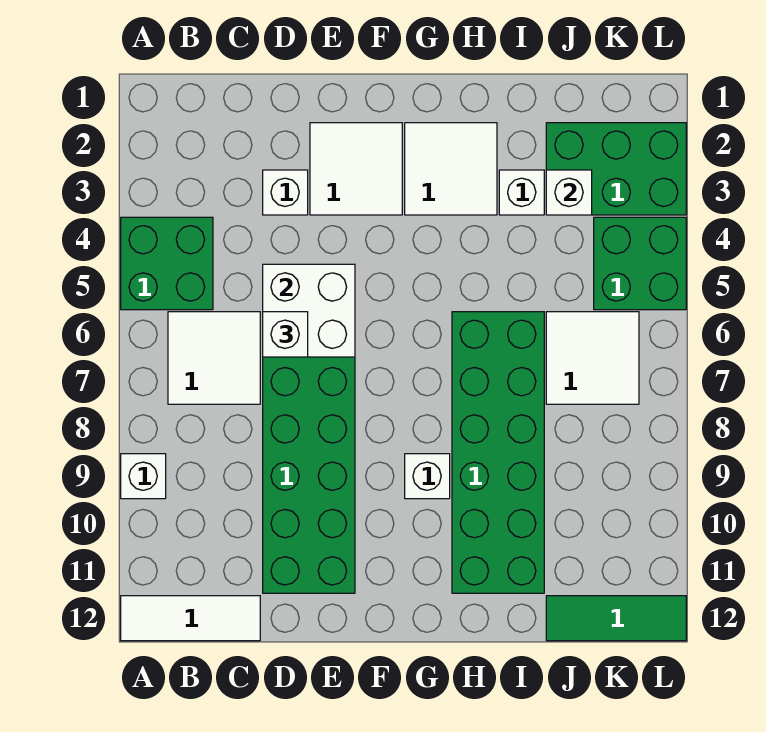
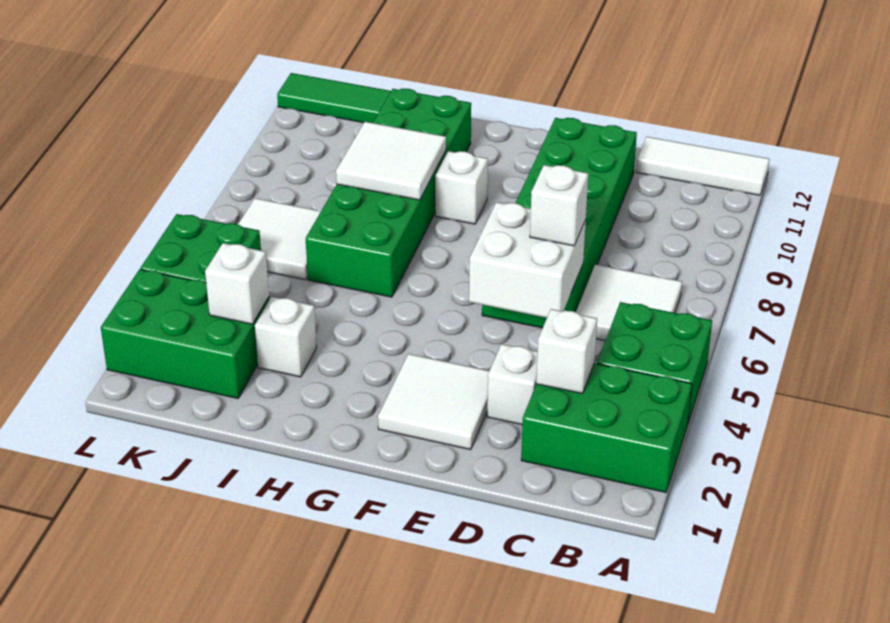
none -> green 2x3 brick [521,363,692,492]
white 1x1 brick [121,454,166,499] -> white 1x1 brick moved to [536,309,597,394]
white 2x2 tile [405,123,497,215] -> white 2x2 tile moved to [336,122,446,200]

